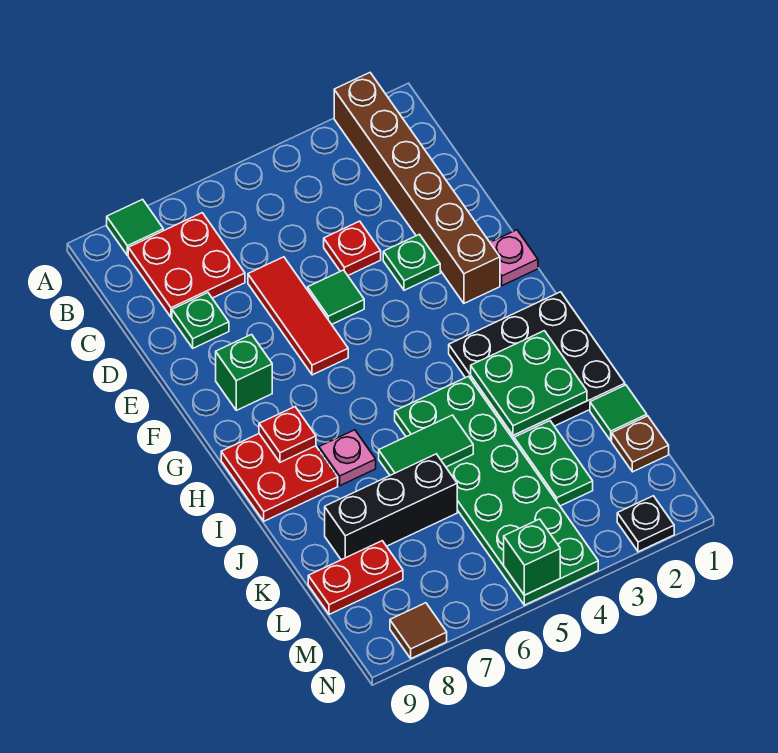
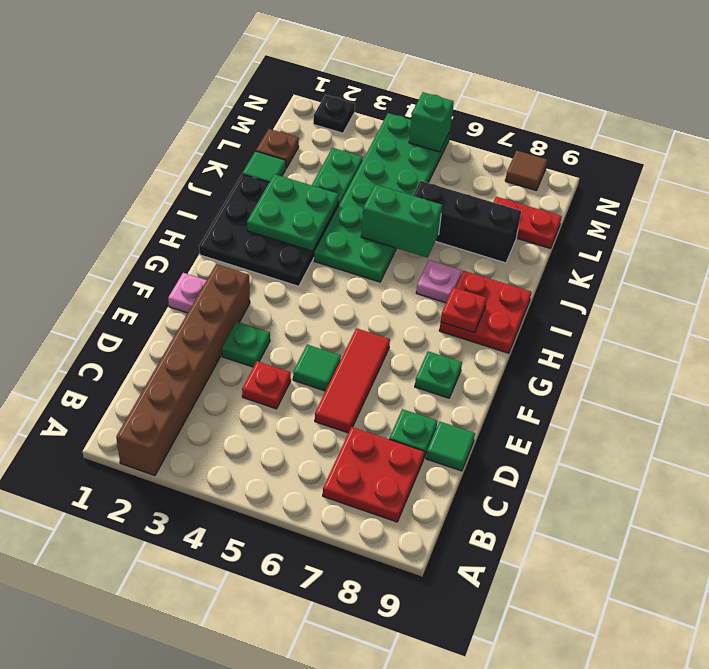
green 1x1 tile [107,199,163,255] -> green 1x1 tile moved to [426,422,475,471]
green 1x1 brick [216,335,272,410] -> green 1x1 plate [415,351,462,398]
green 1x2 tile [379,415,473,475] -> green 1x2 brick [361,185,442,258]

